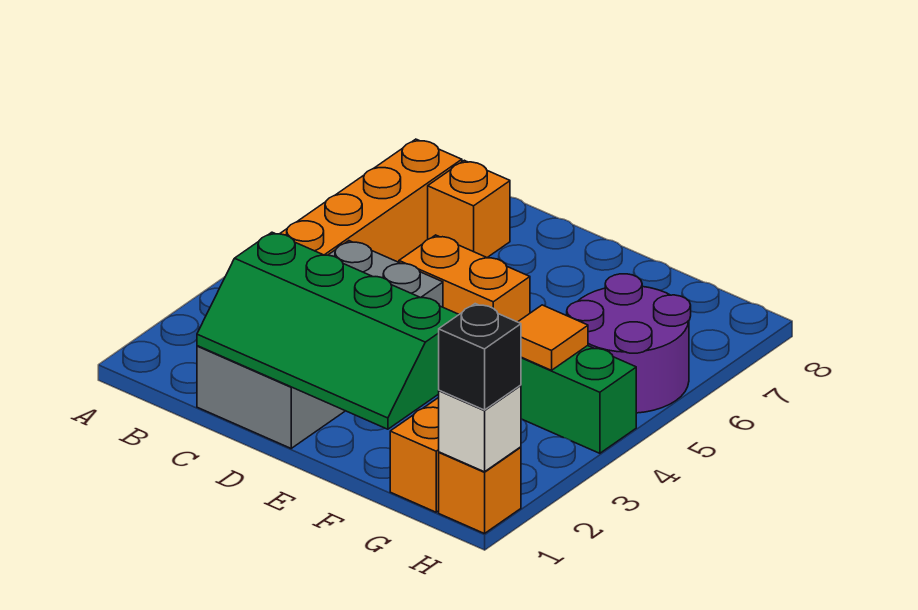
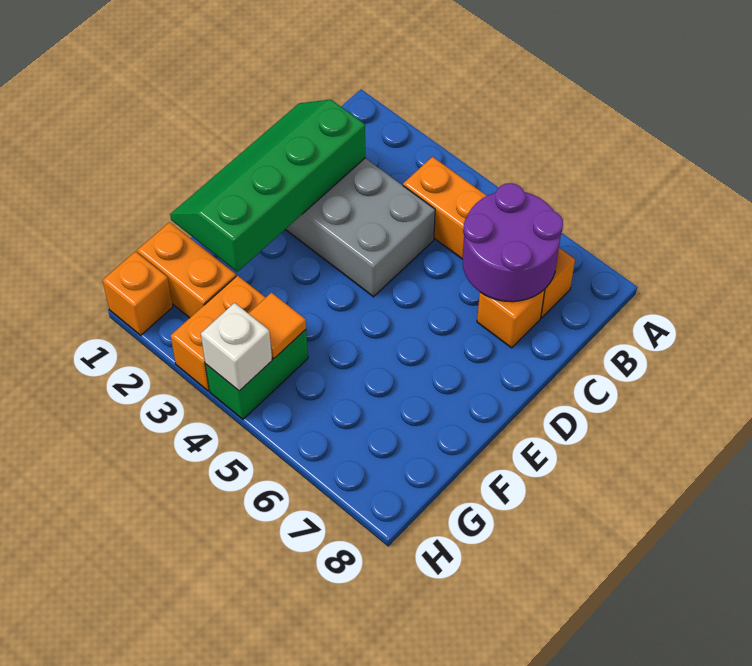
orange 1x2 brick [399,235,530,322] -> orange 1x2 brick moved to [171,276,266,391]
purple 2x2 round brick [567,274,691,413] -> purple 2x2 round brick moved to [463,183,563,302]
white 1x1 brick [439,385,521,472] -> white 1x1 brick moved to [201,303,272,391]
black 1x1 brick [439,304,521,410] -> none

